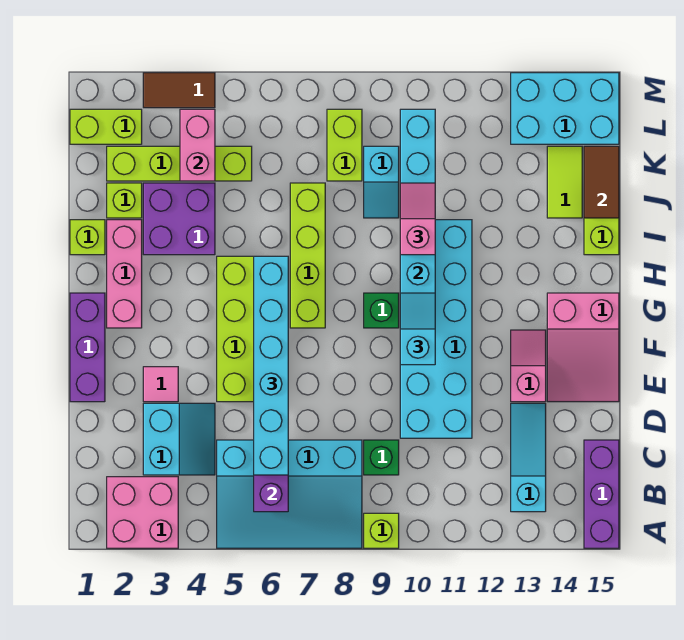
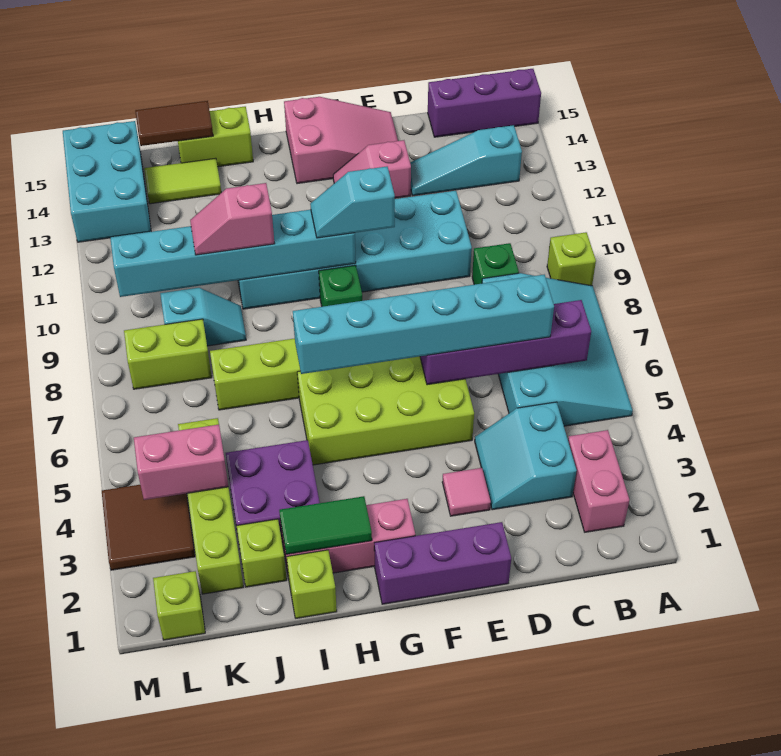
pink 2x2 brick [107,477,178,548] -> pink 1x2 brick [568,430,629,532]
cyan 2x2 slope [143,403,215,475] -> cyan 2x2 slope turned to [475,402,577,510]
none -> green 1x2 tile [279,496,372,554]
lime 1x2 brick [70,109,142,144] -> lime 1x1 brick [153,571,205,640]
brown 1x2 tile [143,73,215,108] -> brown 2x2 tile [102,485,195,570]

